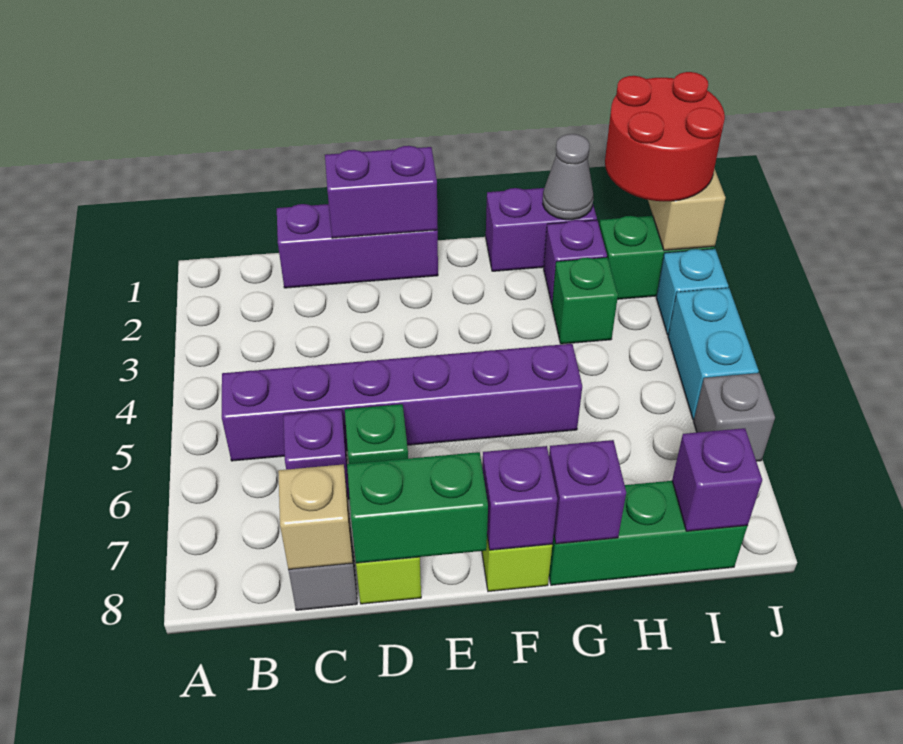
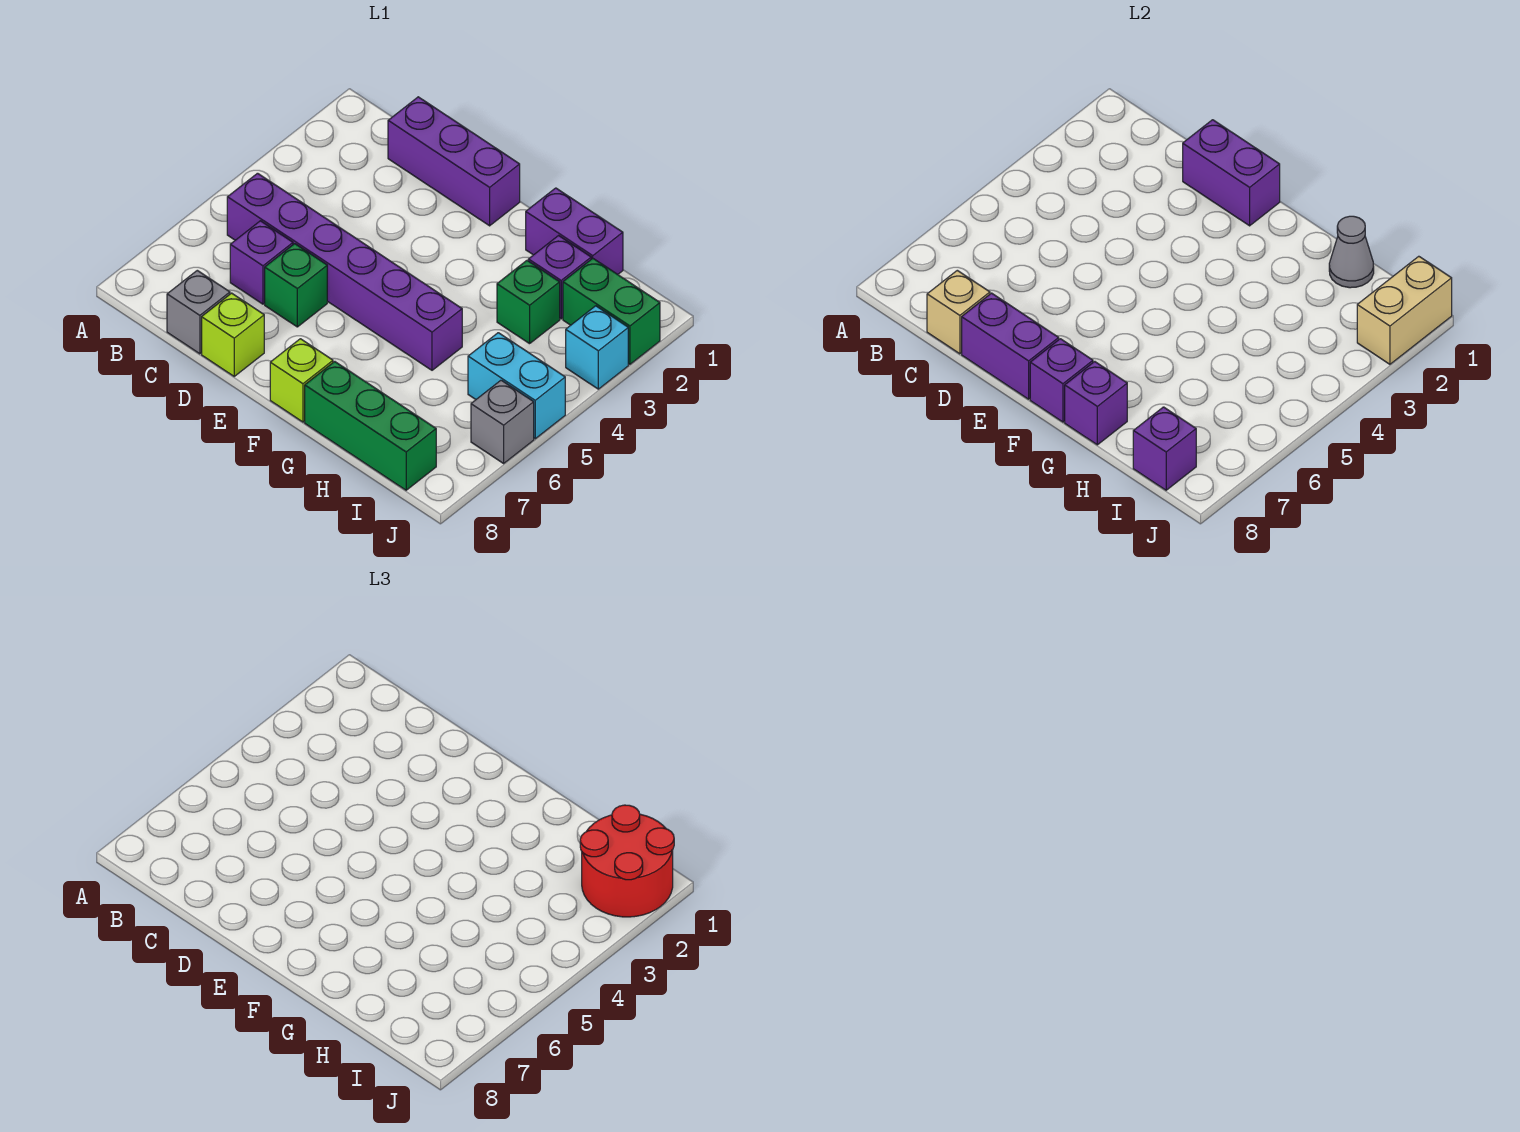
green 1x2 brick [347,452,488,563] -> purple 1x2 brick [962,293,1059,399]
cyan 1x2 brick [668,288,759,420] -> cyan 1x2 brick turned to [468,333,565,439]

